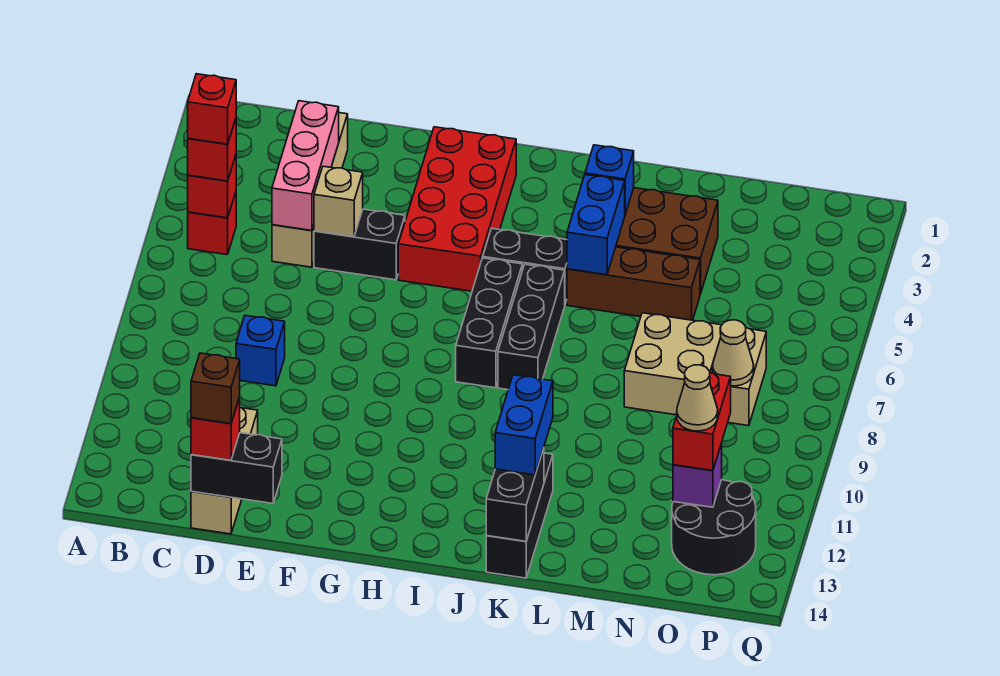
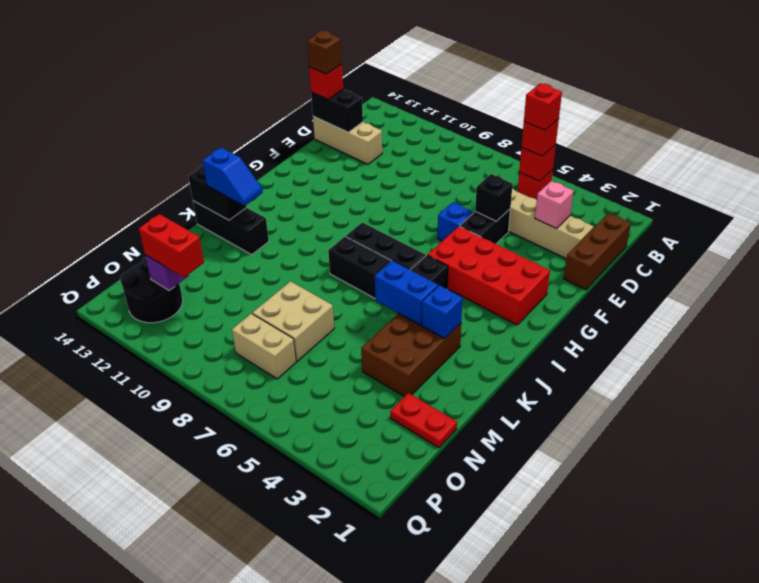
pink 1x3 brick [272,101,339,231] -> pink 1x1 brick [535,181,574,229]
blue 1x1 brick [236,315,285,386] -> blue 1x1 brick moved to [437,202,473,241]
black 1x2 brick [191,433,282,503] -> black 1x2 brick turned to [311,89,363,132]
tan 1x1 brick [314,166,363,237] -> black 1x1 brick [475,174,513,221]
brown 1x3 brick [567,247,700,320] -> brown 1x3 brick moved to [564,213,631,290]
blue 1x2 brick [495,375,553,475] -> blue 1x2 slope [203,148,263,206]
none -> red 1x2 plate [390,393,457,448]
tan 1x1 cone [713,320,754,386] -> none
tan 1x1 cone [677,365,718,431] -> none

